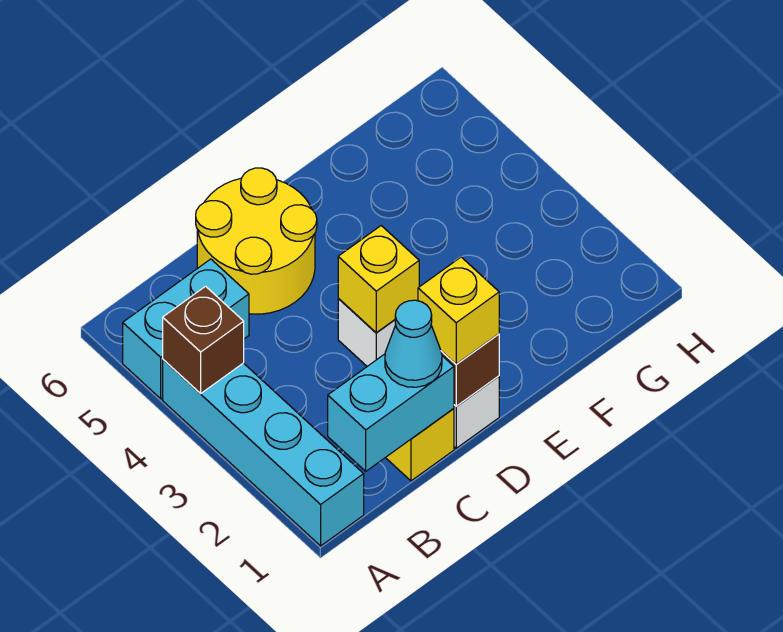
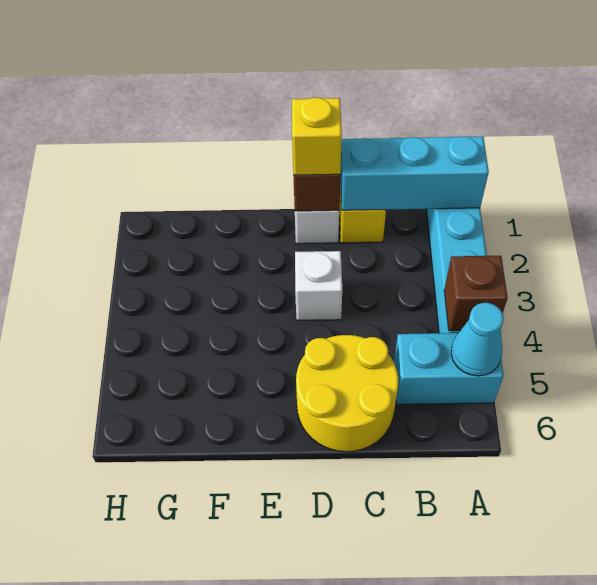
cyan 1x2 brick [328,354,454,471] -> cyan 1x3 brick [340,136,489,210]
cyan 1x1 cone [385,300,442,387] -> cyan 1x1 cone moved to [451,303,504,376]
yellow 1x1 brick [338,226,419,333] -> none

